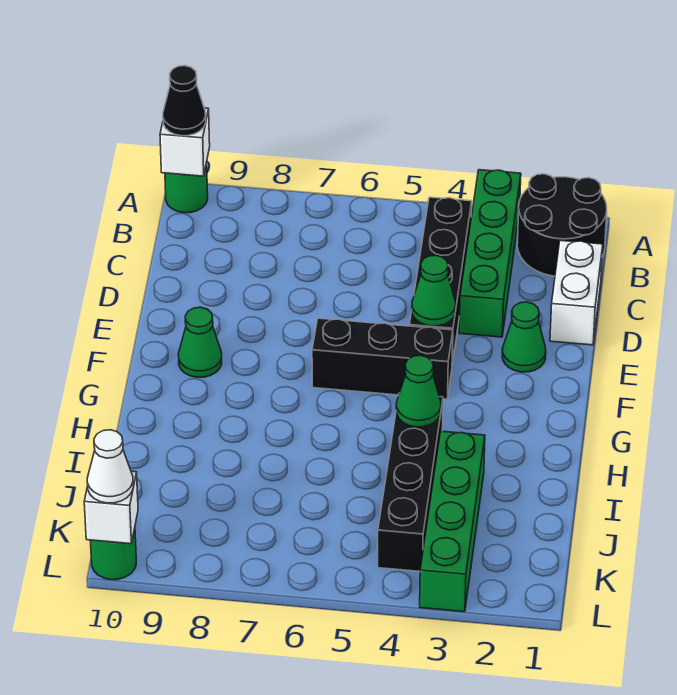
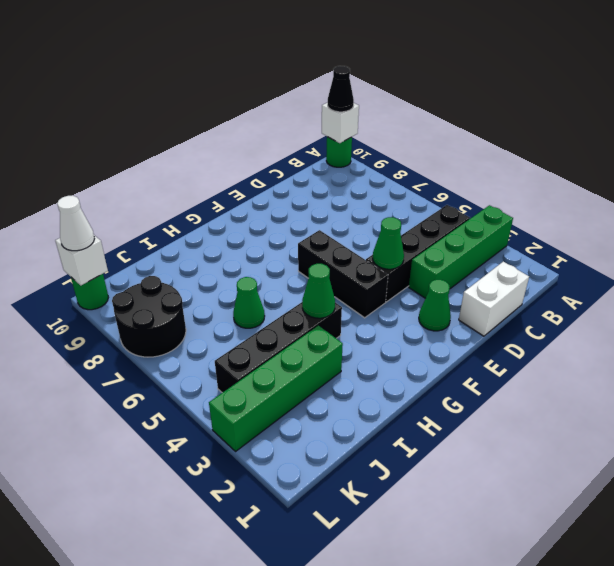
black 2x2 round brick [517,174,607,276] -> black 2x2 round brick moved to [112,276,186,357]
green 1x1 cone [178,307,222,377] -> green 1x1 cone moved to [233,277,265,328]

